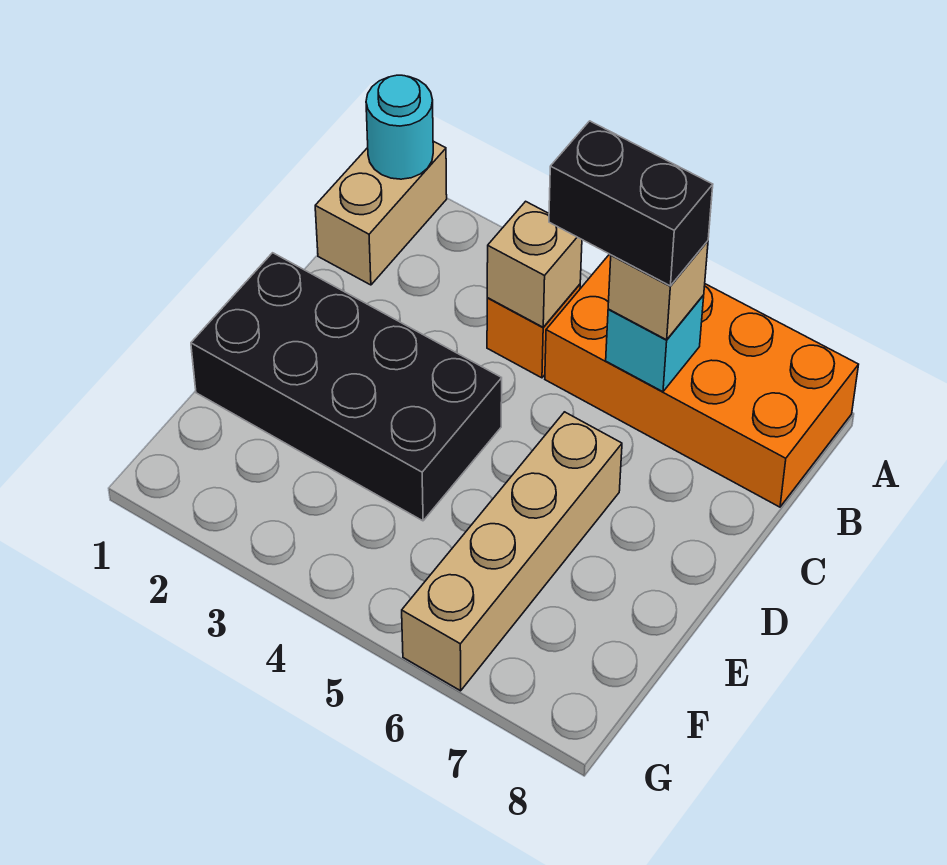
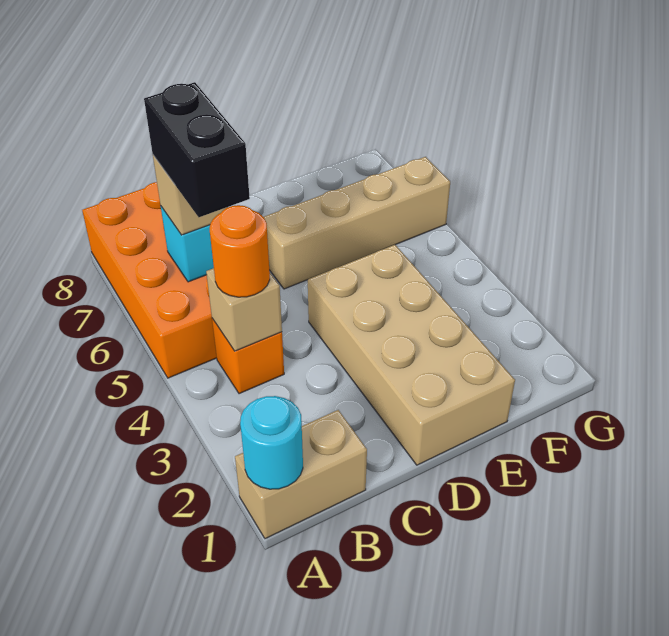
none -> orange 1x1 round brick [210,205,270,297]
black 2x4 brick [191,253,502,521] -> tan 2x4 brick [308,245,515,465]

